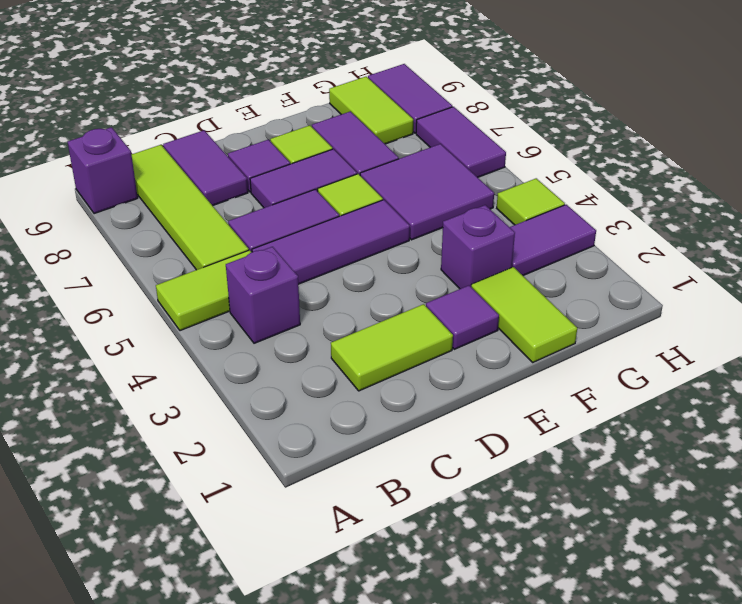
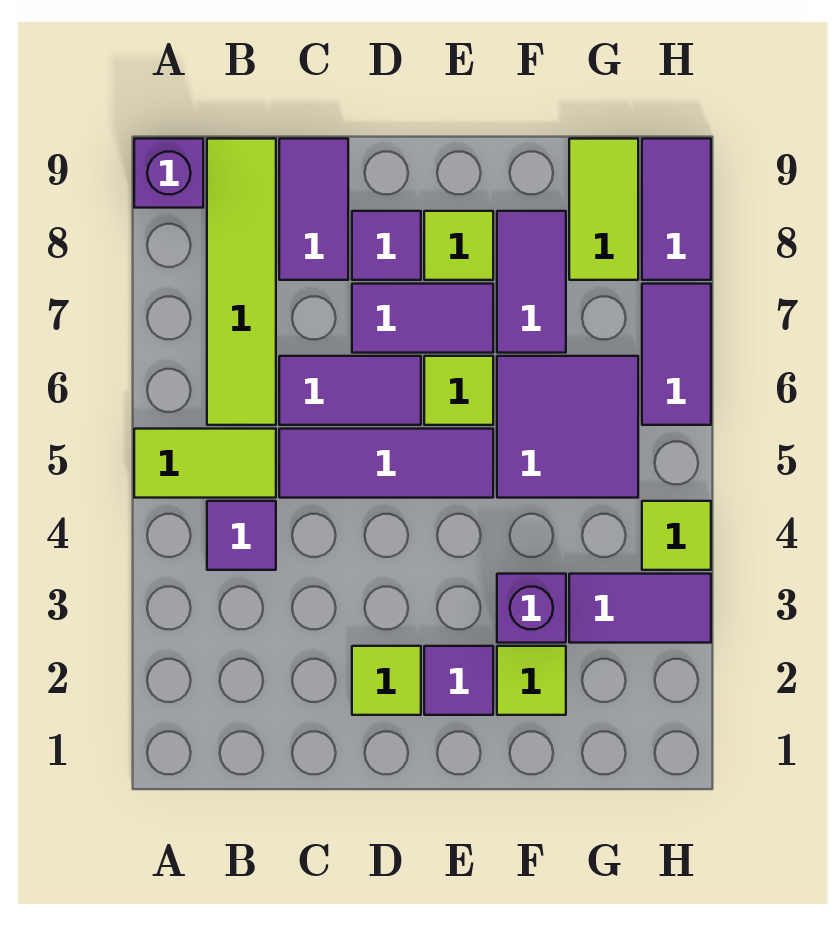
purple 1x1 brick [226,247,300,343] -> purple 1x1 tile [207,501,276,570]
lime 1x2 tile [331,304,453,391] -> lime 1x1 tile [352,646,421,715]
lime 1x2 tile [471,267,577,362] -> lime 1x1 tile [497,646,566,715]

